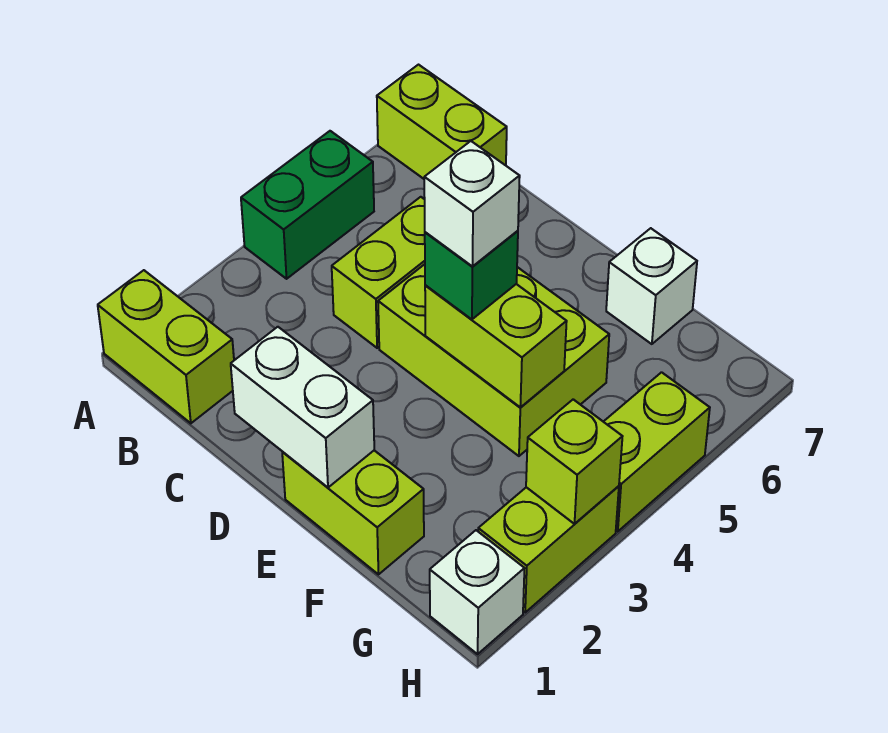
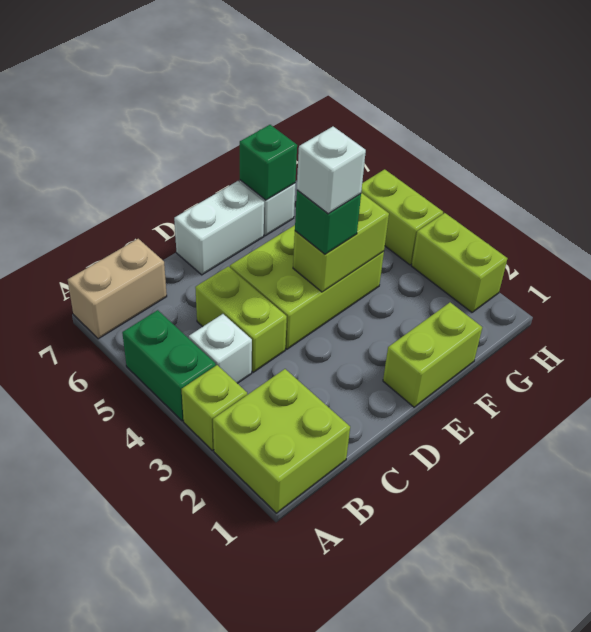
lime 1x2 brick [98,270,234,423] -> lime 2x2 brick [213,369,350,513]
lime 1x2 brick [377,65,507,179] -> tan 1x2 brick [68,239,167,339]
white 1x2 brick [231,327,374,488] -> white 1x2 brick moved to [174,181,264,275]
none -> green 1x1 brick [240,125,297,200]
white 1x1 brick [430,530,525,654] -> white 1x1 brick moved to [189,314,252,383]
lime 1x1 brick [526,399,623,524] -> lime 1x1 brick moved to [182,365,247,451]

